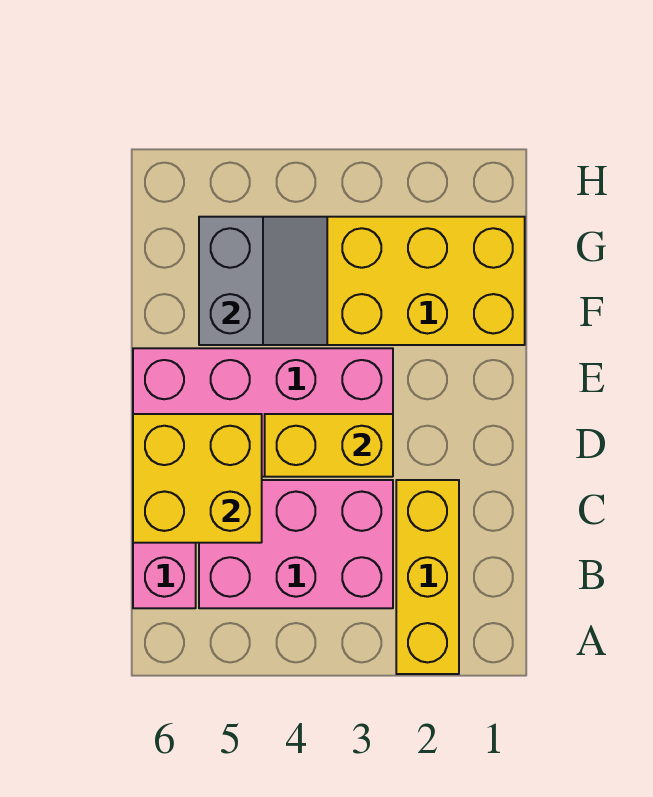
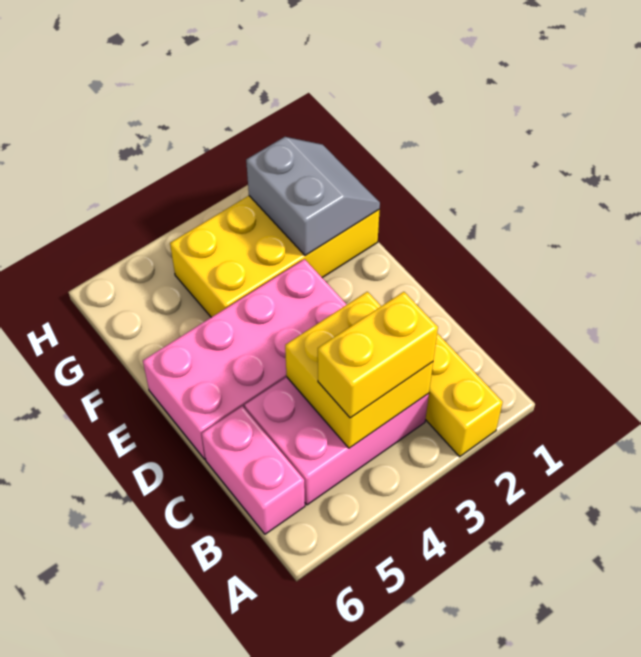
yellow 2x2 brick [133,414,262,543] -> yellow 2x2 brick moved to [285,292,433,448]
yellow 1x2 brick [265,414,393,477] -> yellow 1x2 brick moved to [318,292,438,418]
grey 2x2 slope [199,217,327,345] -> grey 2x2 slope moved to [246,137,380,256]

